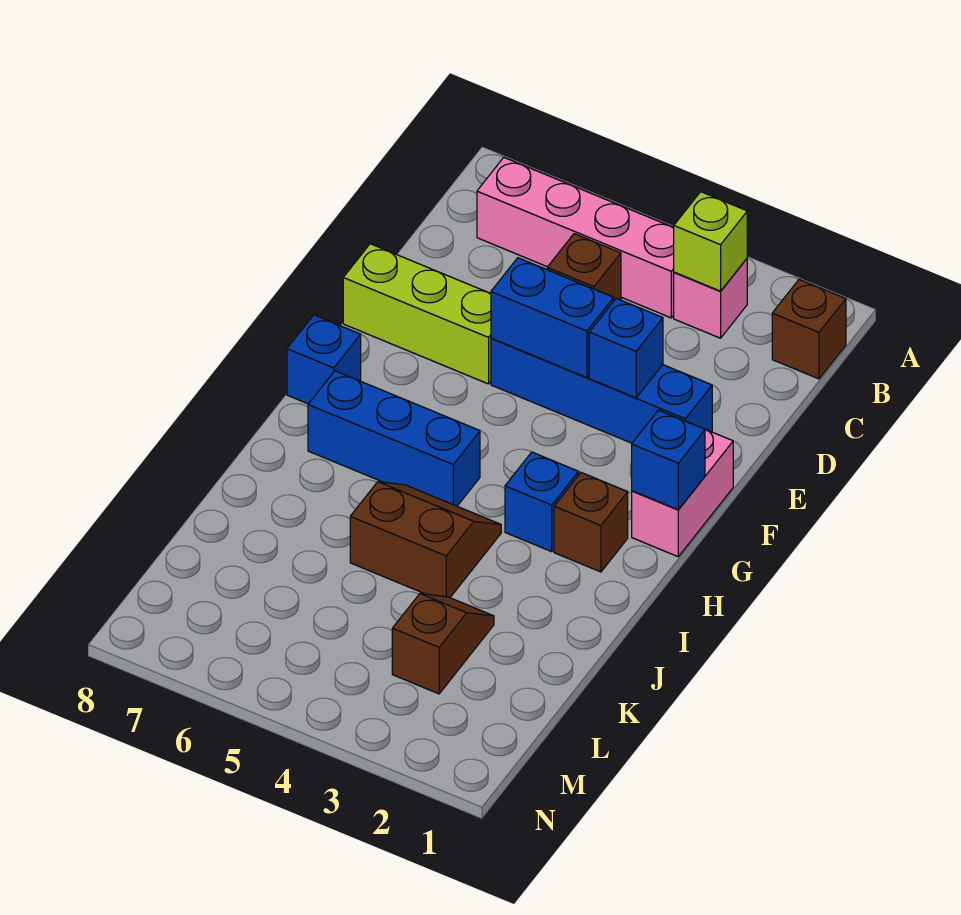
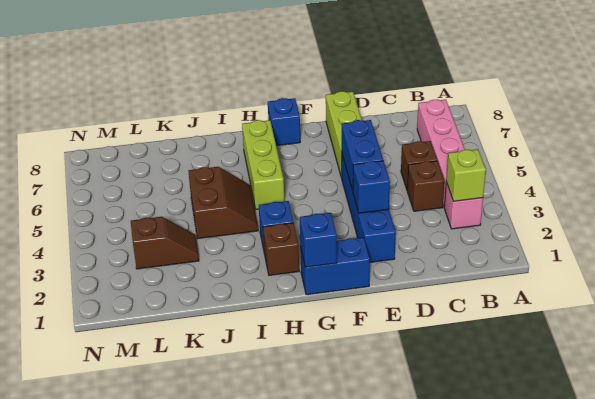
brown 1x1 brick [772,279,846,379] -> brown 1x1 brick moved to [407,161,444,211]
pink 1x2 brick [632,430,733,557] -> blue 1x2 brick [300,237,370,295]
blue 1x3 brick [308,371,480,506] -> lime 1x3 brick [242,120,284,209]

